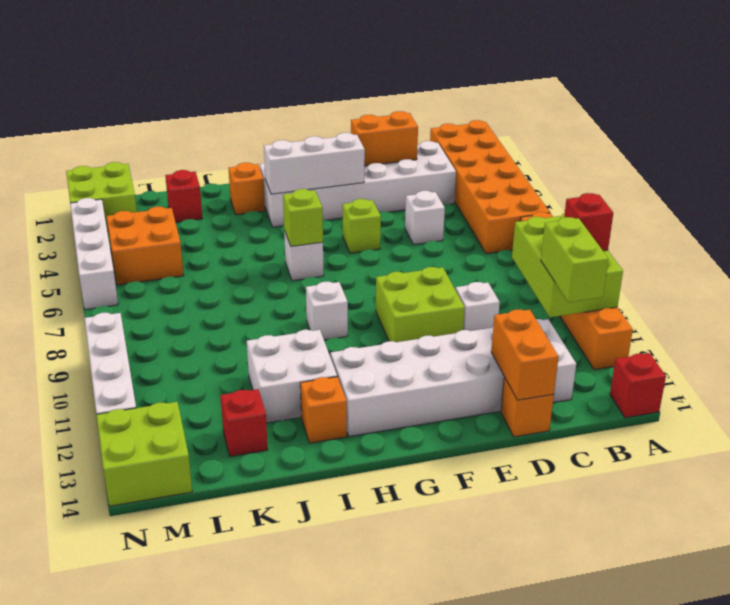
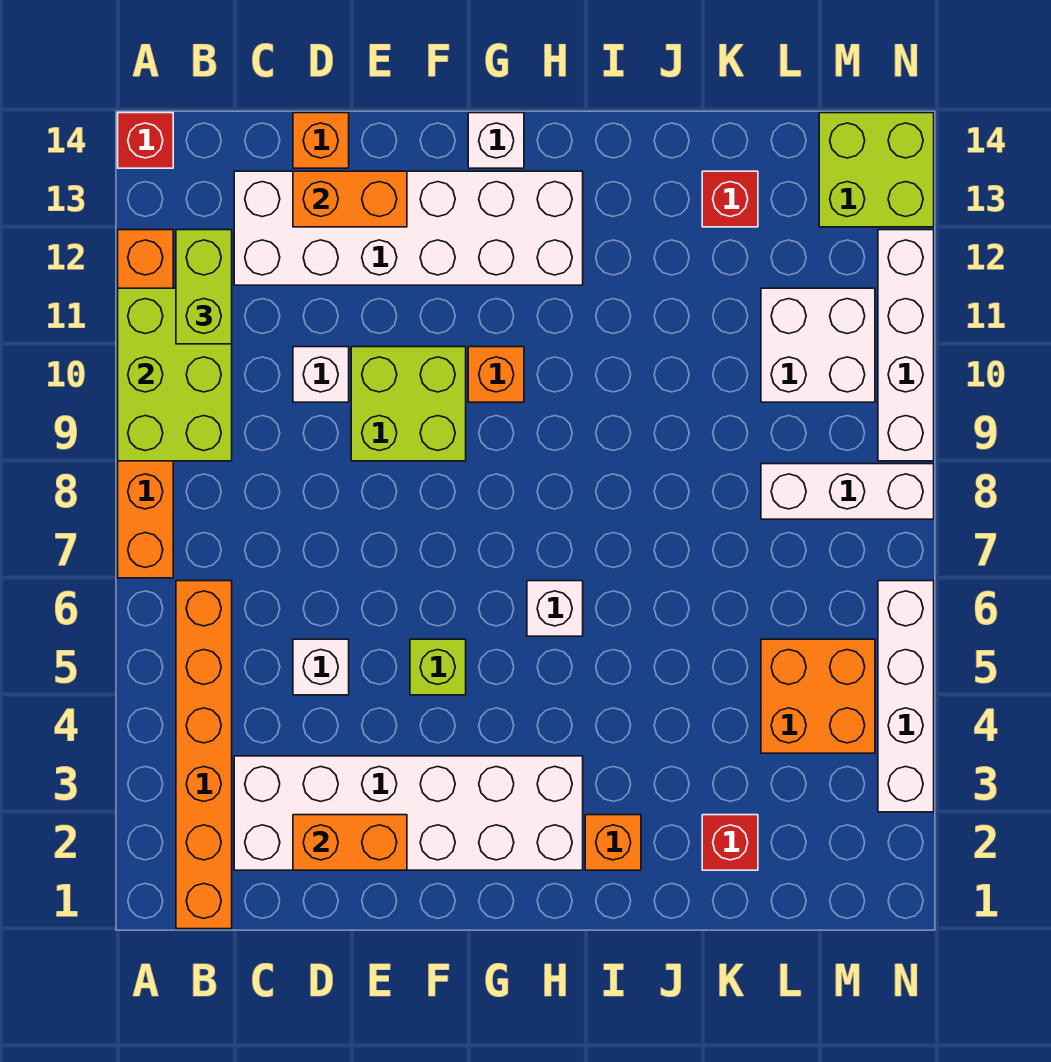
orange 2x6 brick [430,120,550,254] -> orange 1x6 brick [176,581,232,929]
red 1x1 brick [564,193,613,251] -> none
orange 1x2 brick [491,310,559,400] -> orange 1x2 brick turned to [293,171,407,227]
white 1x3 brick [264,133,365,194] -> white 1x3 brick moved to [761,464,934,519]
lime 1x1 brick [283,189,323,246] -> none
white 1x1 brick [306,282,348,340] -> white 1x1 brick moved to [468,113,524,168]
white 2x2 brick [247,330,337,423] -> white 2x2 brick moved to [761,288,875,402]
orange 1x1 brick [300,377,347,443] -> orange 1x1 brick moved to [468,347,524,402]
lime 2x2 brick [66,162,137,231] -> none

